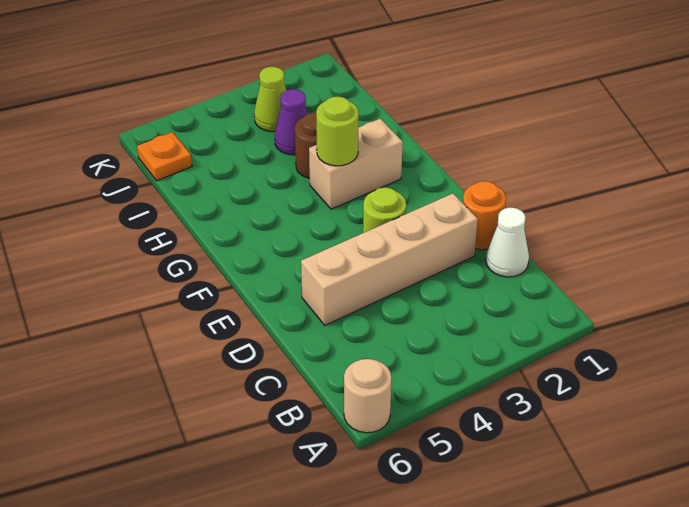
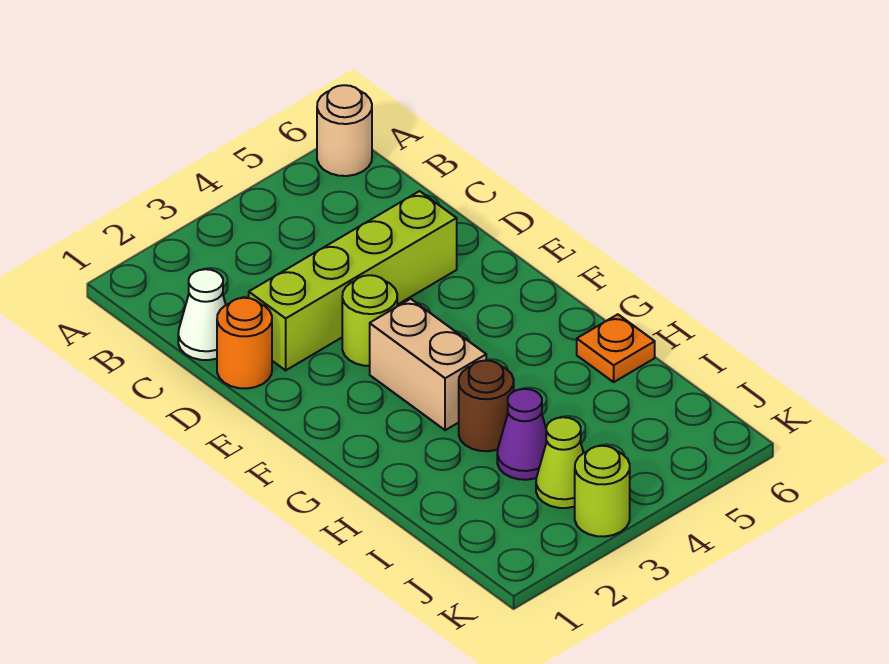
tan 1x4 brick [301,194,478,325] -> lime 1x4 brick [249,191,457,370]
tan 1x2 brick [309,119,403,209] -> tan 1x2 brick turned to [370,299,486,430]
lime 1x1 round brick [316,97,359,166] -> lime 1x1 round brick moved to [575,446,630,536]
orange 1x1 plate [137,132,192,181] -> orange 1x1 plate moved to [577,314,655,382]

